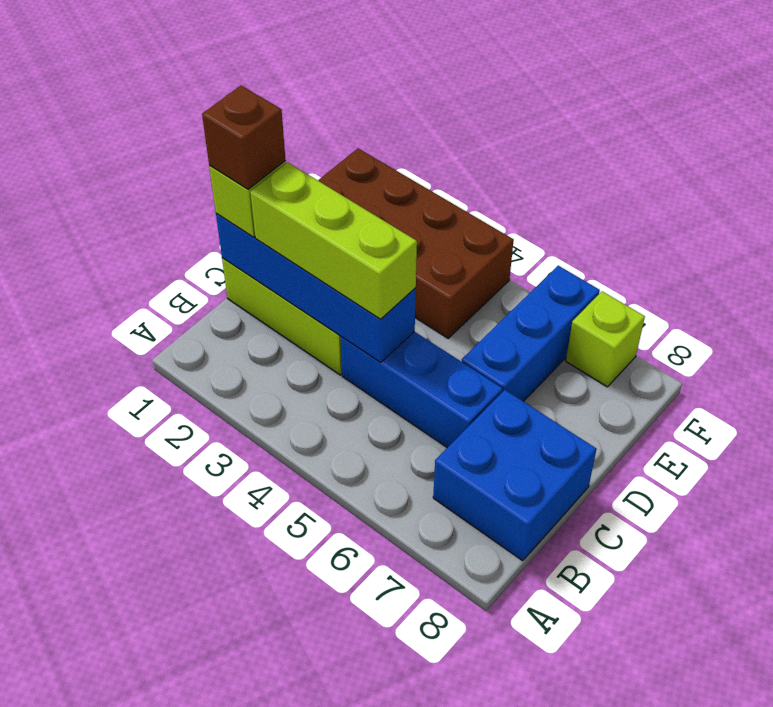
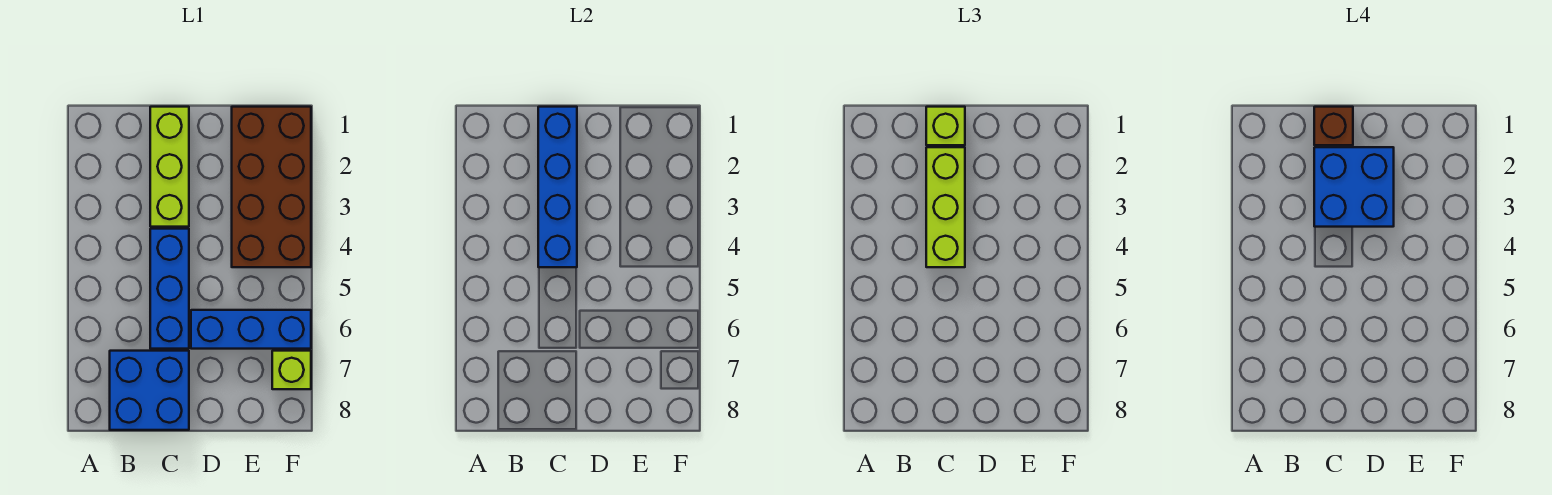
none -> blue 2x2 brick [1314,147,1394,227]

